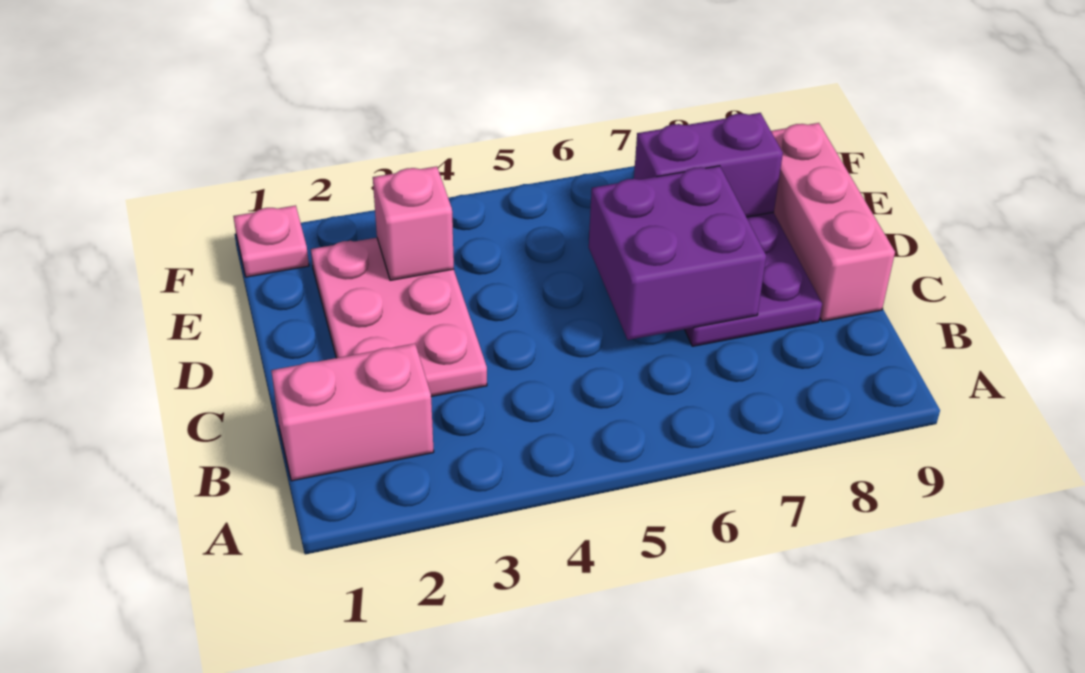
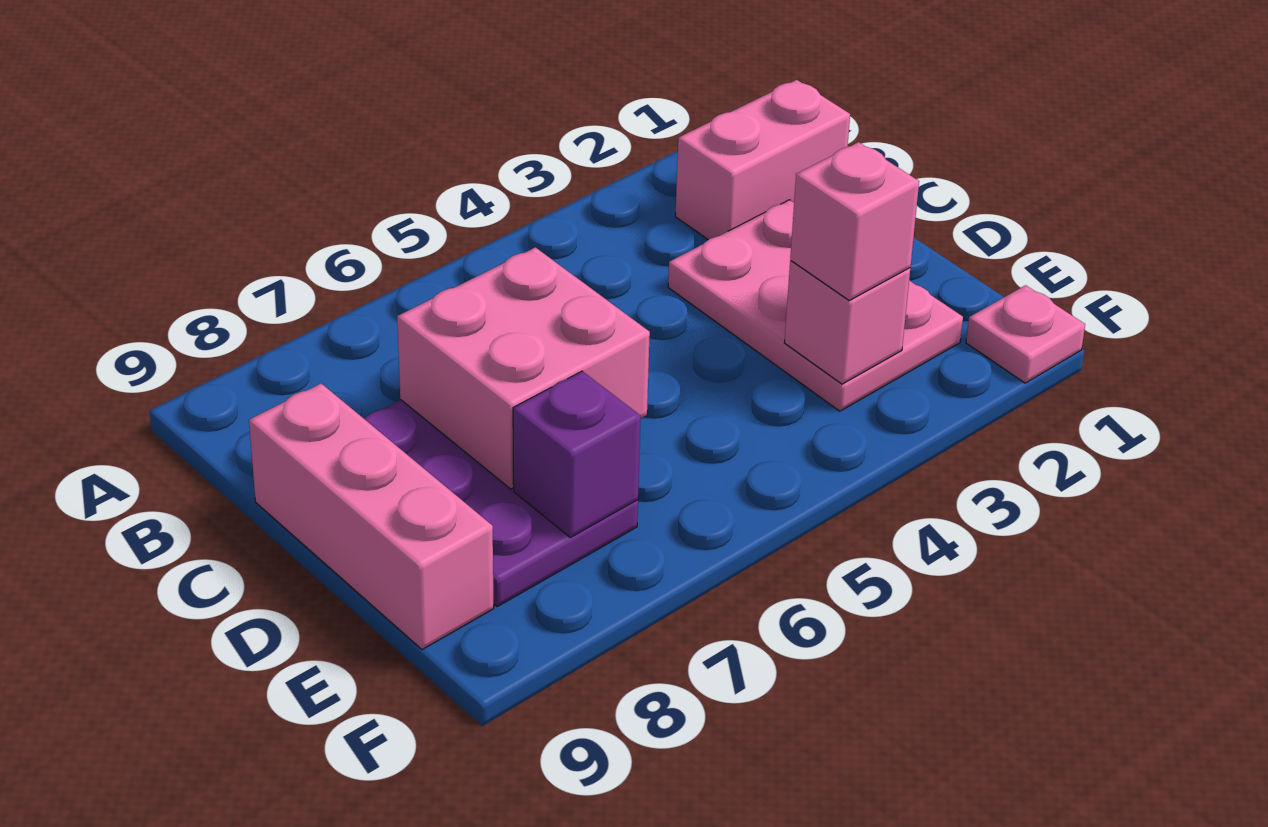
purple 2x2 brick [589,166,766,340] -> pink 2x2 brick [397,247,650,489]
none -> pink 1x1 brick [790,142,919,300]
purple 1x2 brick [634,113,783,217] -> purple 1x1 brick [513,371,641,537]

